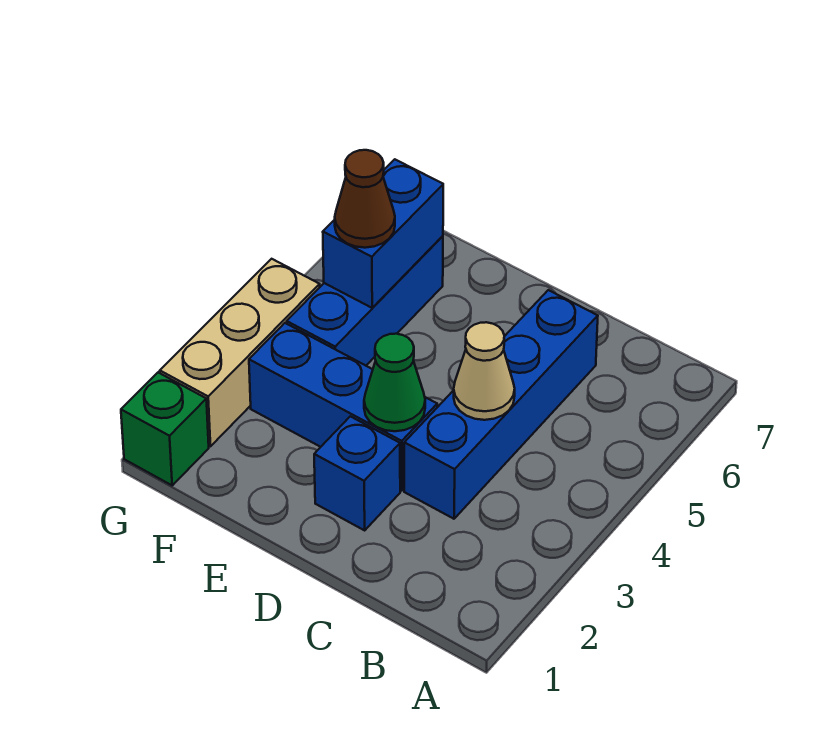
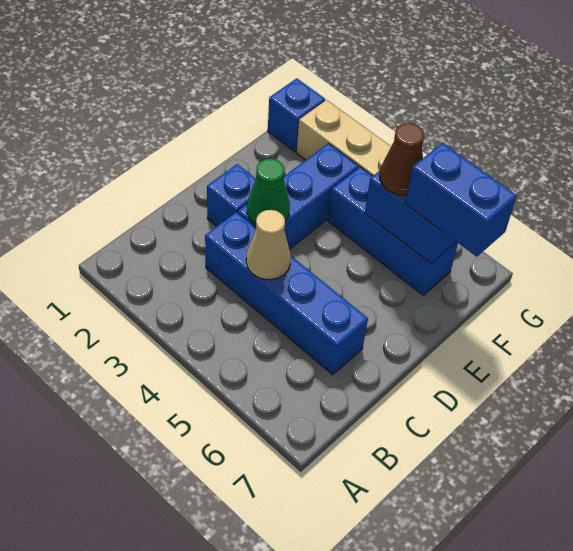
none -> blue 1x2 brick [405,143,517,257]
green 1x1 brick [121,373,209,485] -> blue 1x1 brick [268,78,325,152]

